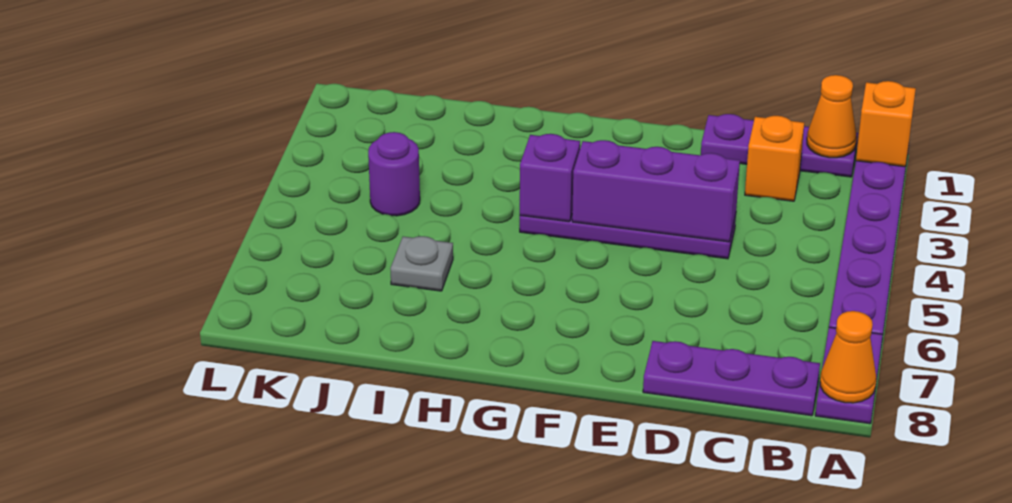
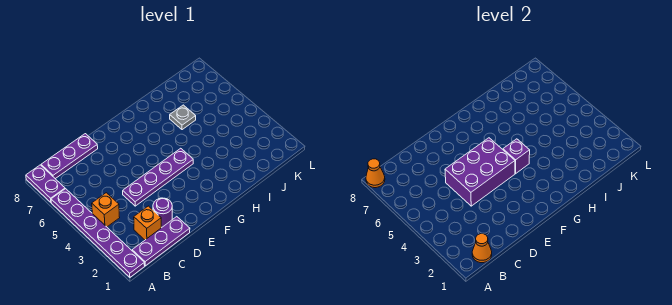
orange 1x1 brick [856,81,916,167] -> orange 1x1 brick moved to [92,193,120,227]
purple 1x3 brick [572,140,740,242] -> purple 2x3 brick [445,138,515,206]
purple 1x1 round brick [368,132,420,216] -> purple 1x1 round brick moved to [153,198,172,227]

